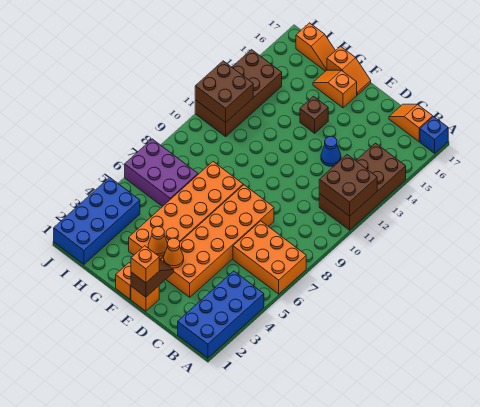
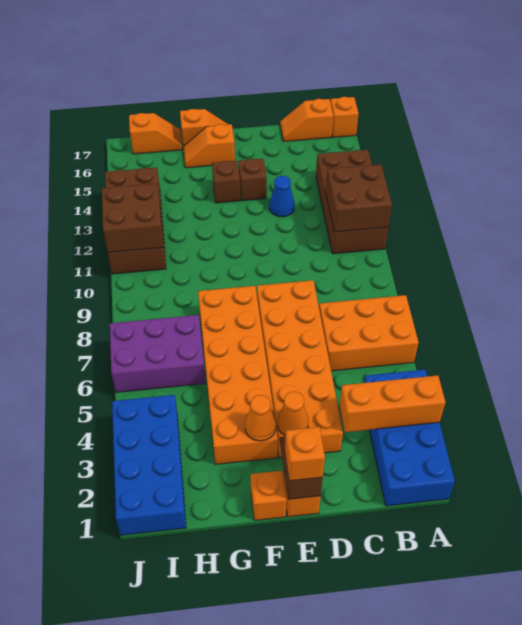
none -> orange 1x3 brick [339,375,445,432]
blue 1x1 brick [420,117,448,153] -> orange 1x1 brick [330,97,359,137]
none -> brown 1x1 brick [238,159,267,201]

